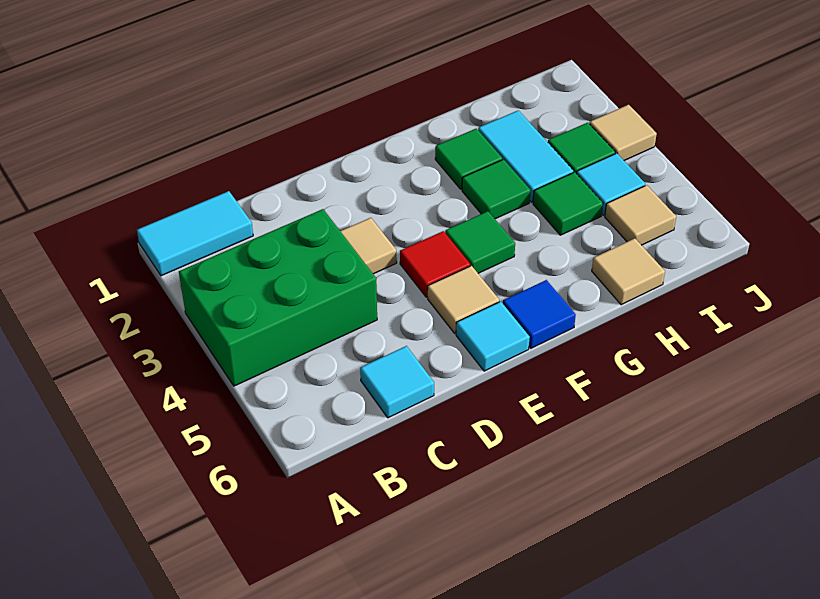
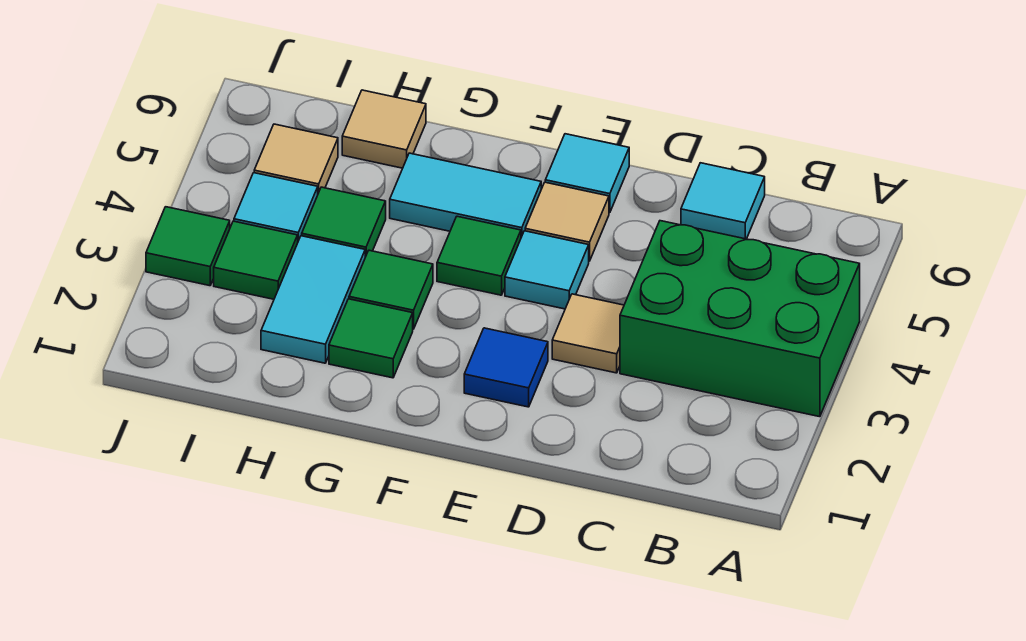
cyan 1x2 tile [137,191,253,276] -> cyan 1x2 tile moved to [390,153,541,237]
red 1x1 tile [400,231,470,297] -> cyan 1x1 tile [505,231,589,309]
blue 1x1 tile [503,280,576,348] -> blue 1x1 tile moved to [464,328,548,407]
tan 1x1 tile [590,105,657,161] -> green 1x1 tile [146,207,230,286]

